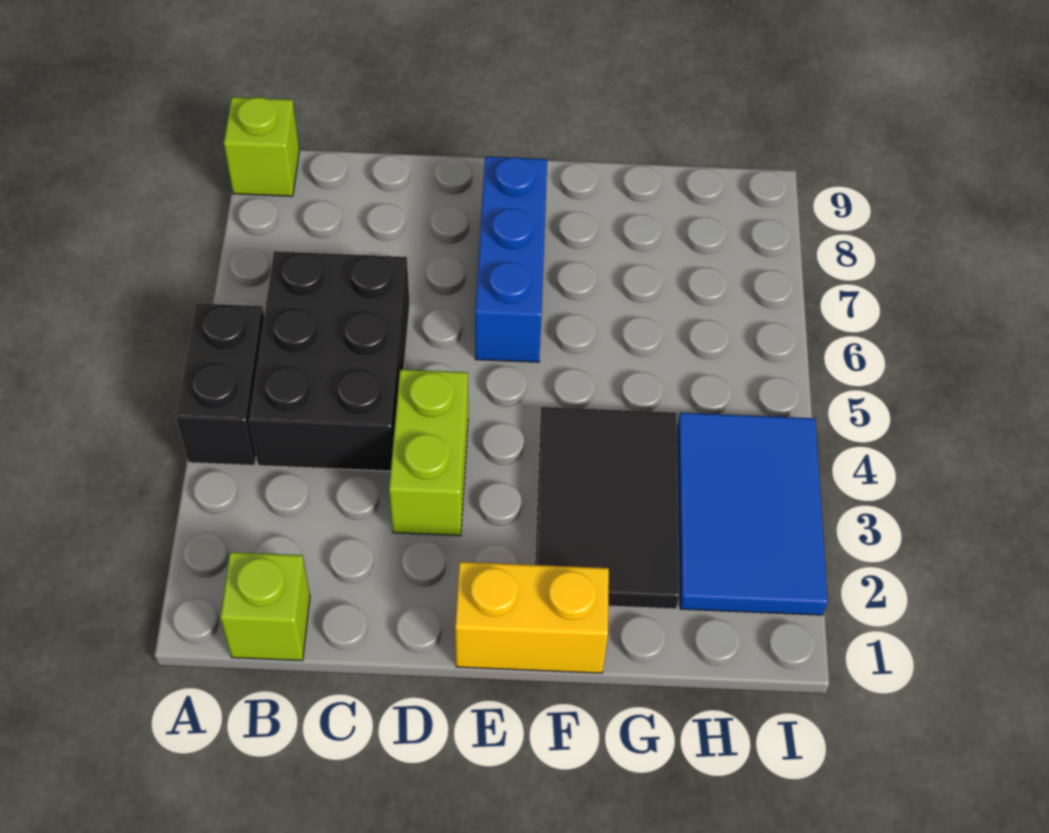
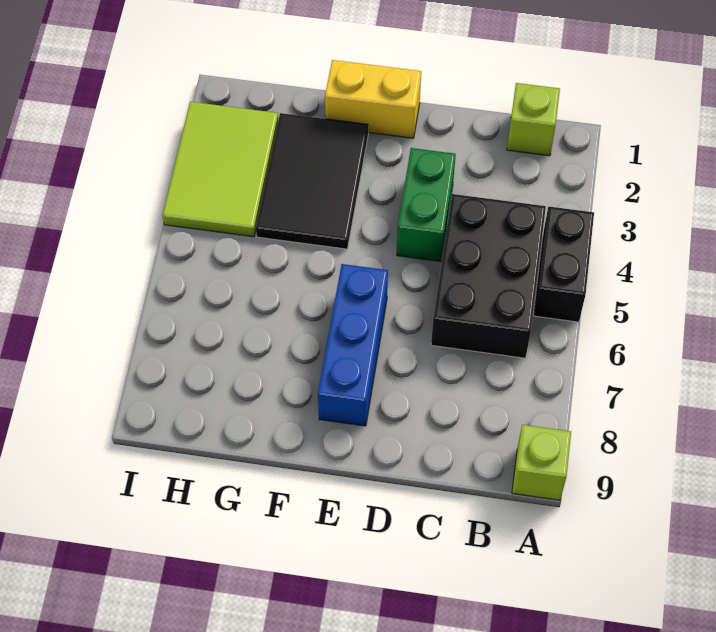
lime 1x2 brick [389,370,468,536] -> green 1x2 brick [397,148,456,262]
blue 2x3 tile [677,413,828,615] -> lime 2x3 tile [163,102,278,237]

